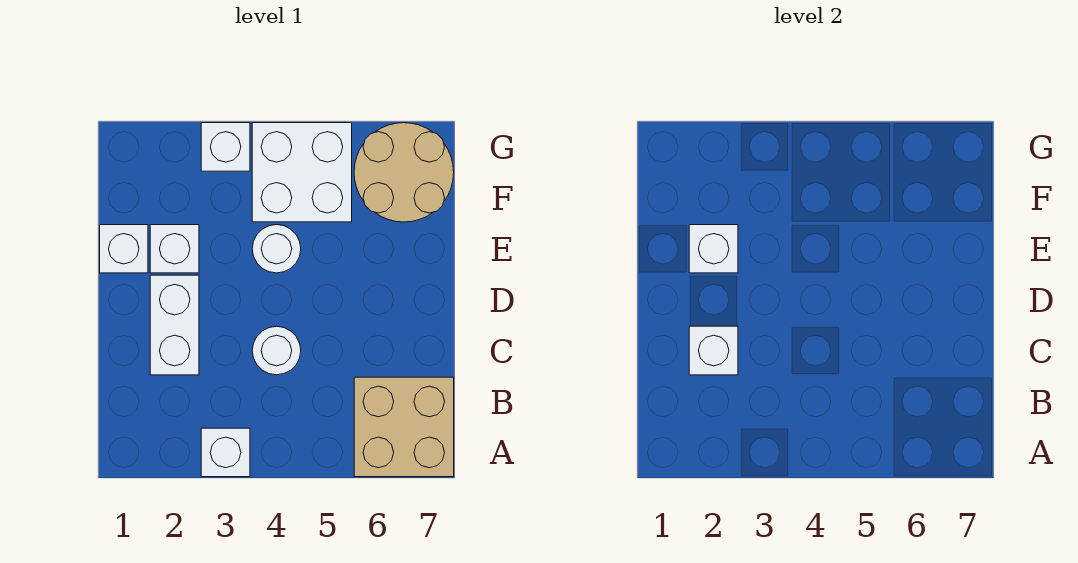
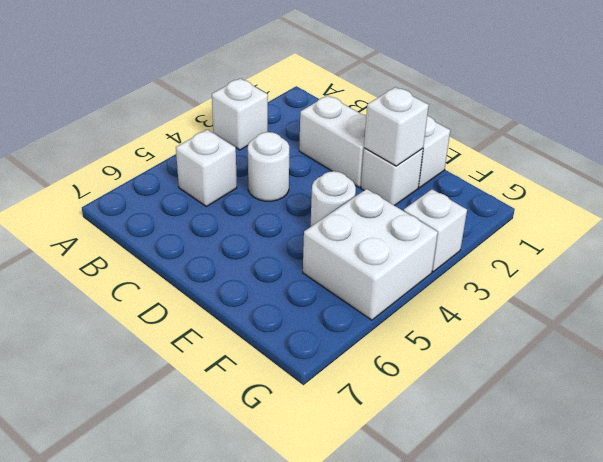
tan 2x2 brick [354,377,454,477] -> none
white 1x1 brick [689,326,738,375] -> white 1x1 brick moved to [176,130,237,207]
tan 2x2 round brick [354,123,454,222] -> none

